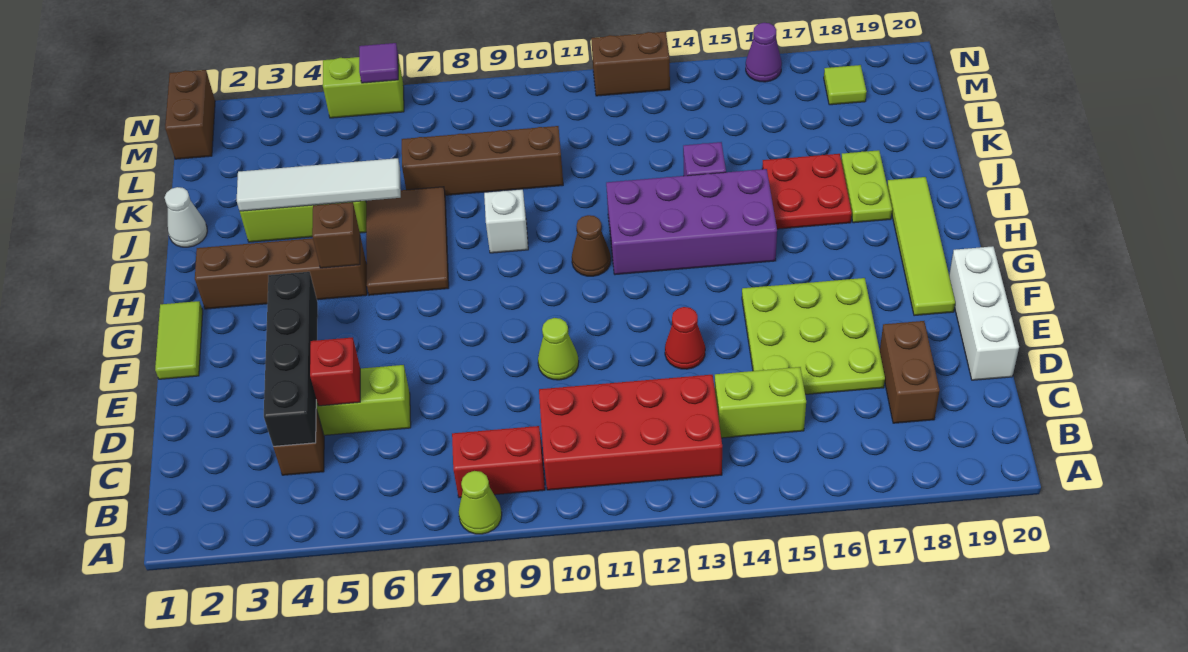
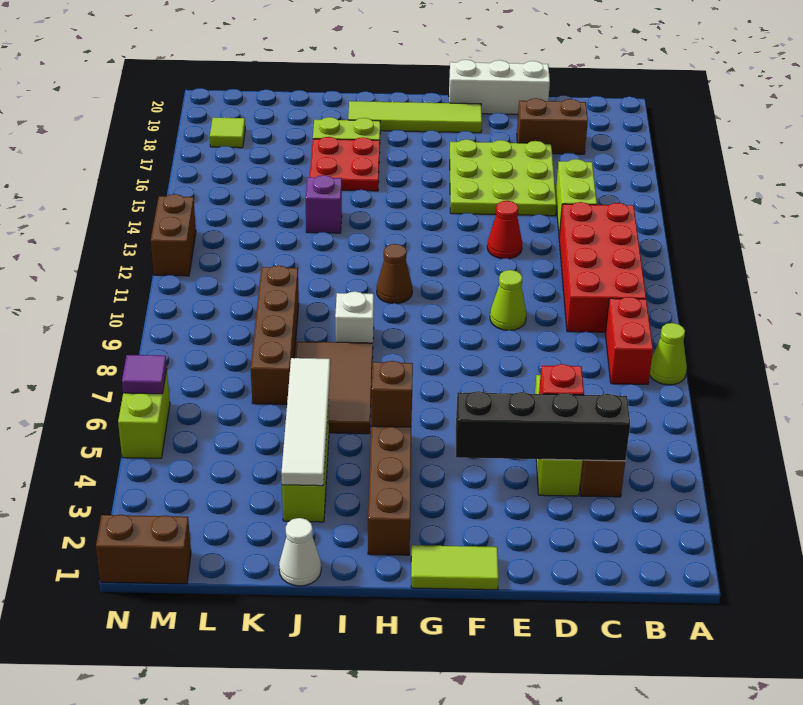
brown 2x3 tile [366,187,449,295] -> brown 2x3 tile turned to [295,341,373,434]
purple 2x4 brick [606,169,777,275] -> none
purple 1x1 cone [746,23,782,82] -> none

